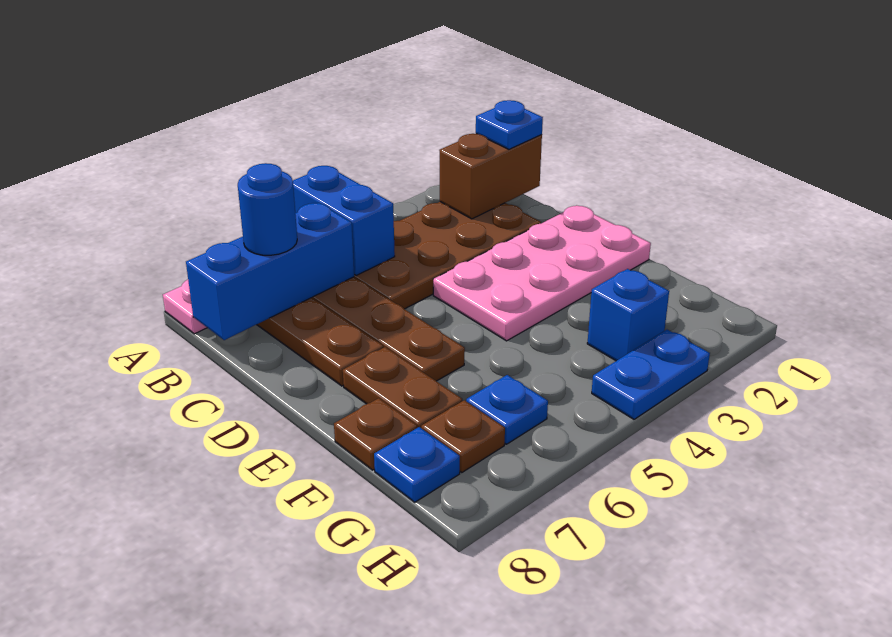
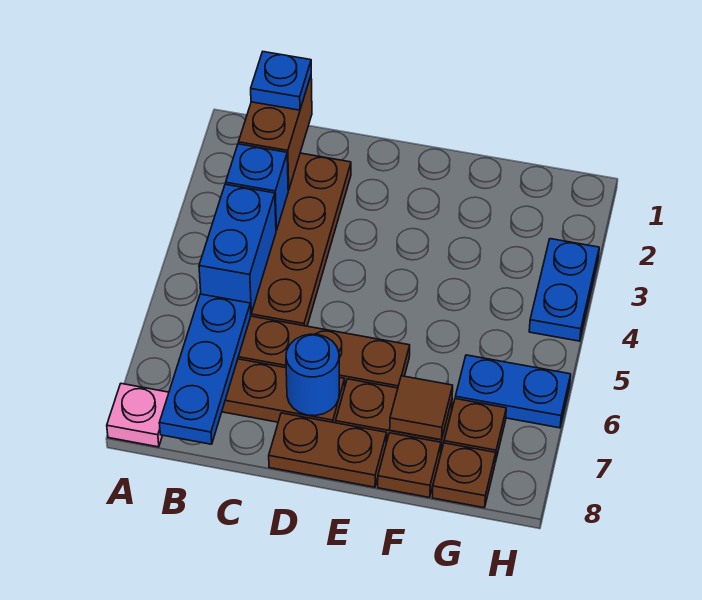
blue 1x2 brick [293,166,395,275] -> blue 1x2 brick turned to [199,184,276,313]
blue 1x3 brick [186,203,354,340] -> blue 1x3 plate [159,294,251,444]
blue 1x1 round brick [238,163,297,255] -> blue 1x1 round brick moved to [286,334,339,416]
pink 2x4 plate [433,206,651,341] -> none
none -> brown 1x2 plate [269,413,387,487]
none -> brown 1x1 tile [390,376,453,440]
blue 1x1 brick [587,269,669,361] -> blue 1x1 brick moved to [226,144,288,230]
blue 1x1 plate [466,375,548,444] -> blue 1x2 plate [455,355,571,428]
blue 1x1 plate [374,427,460,502] -> brown 1x1 plate [432,443,496,508]

